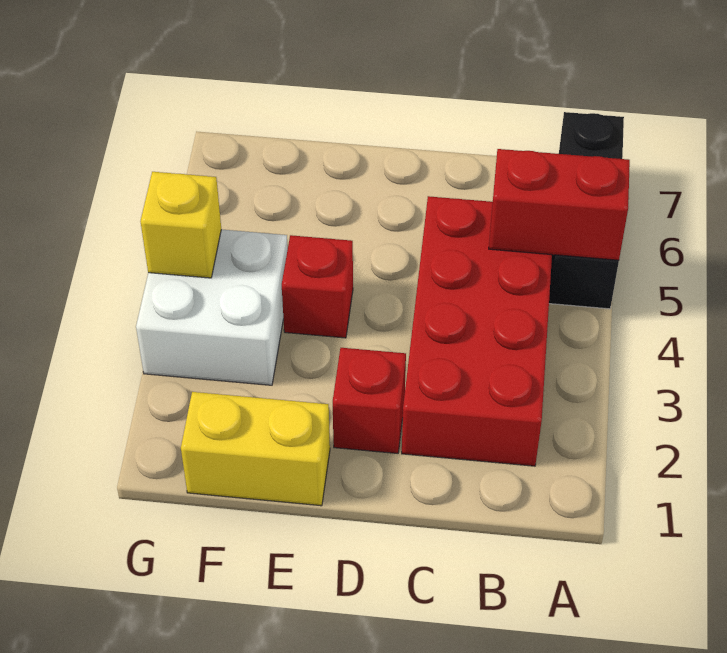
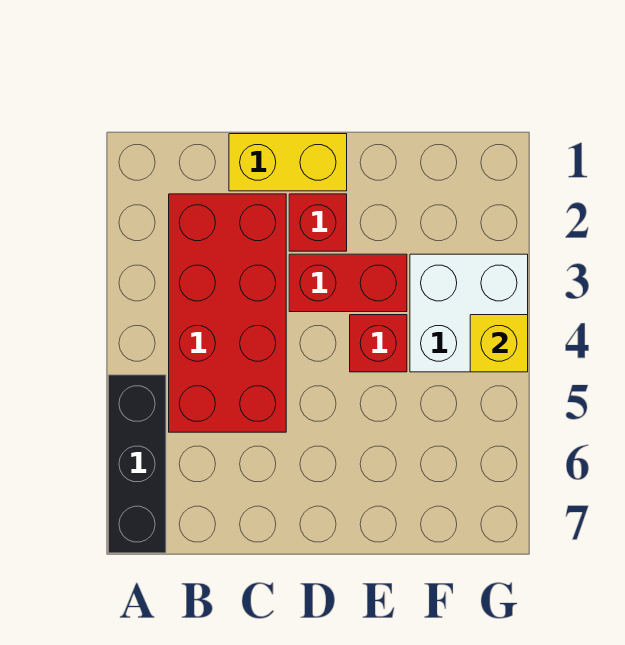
red 1x2 brick [489,149,630,260] -> red 1x2 brick moved to [289,254,407,312]
yellow 1x2 brick [181,392,330,506] -> yellow 1x2 brick moved to [229,134,347,191]

